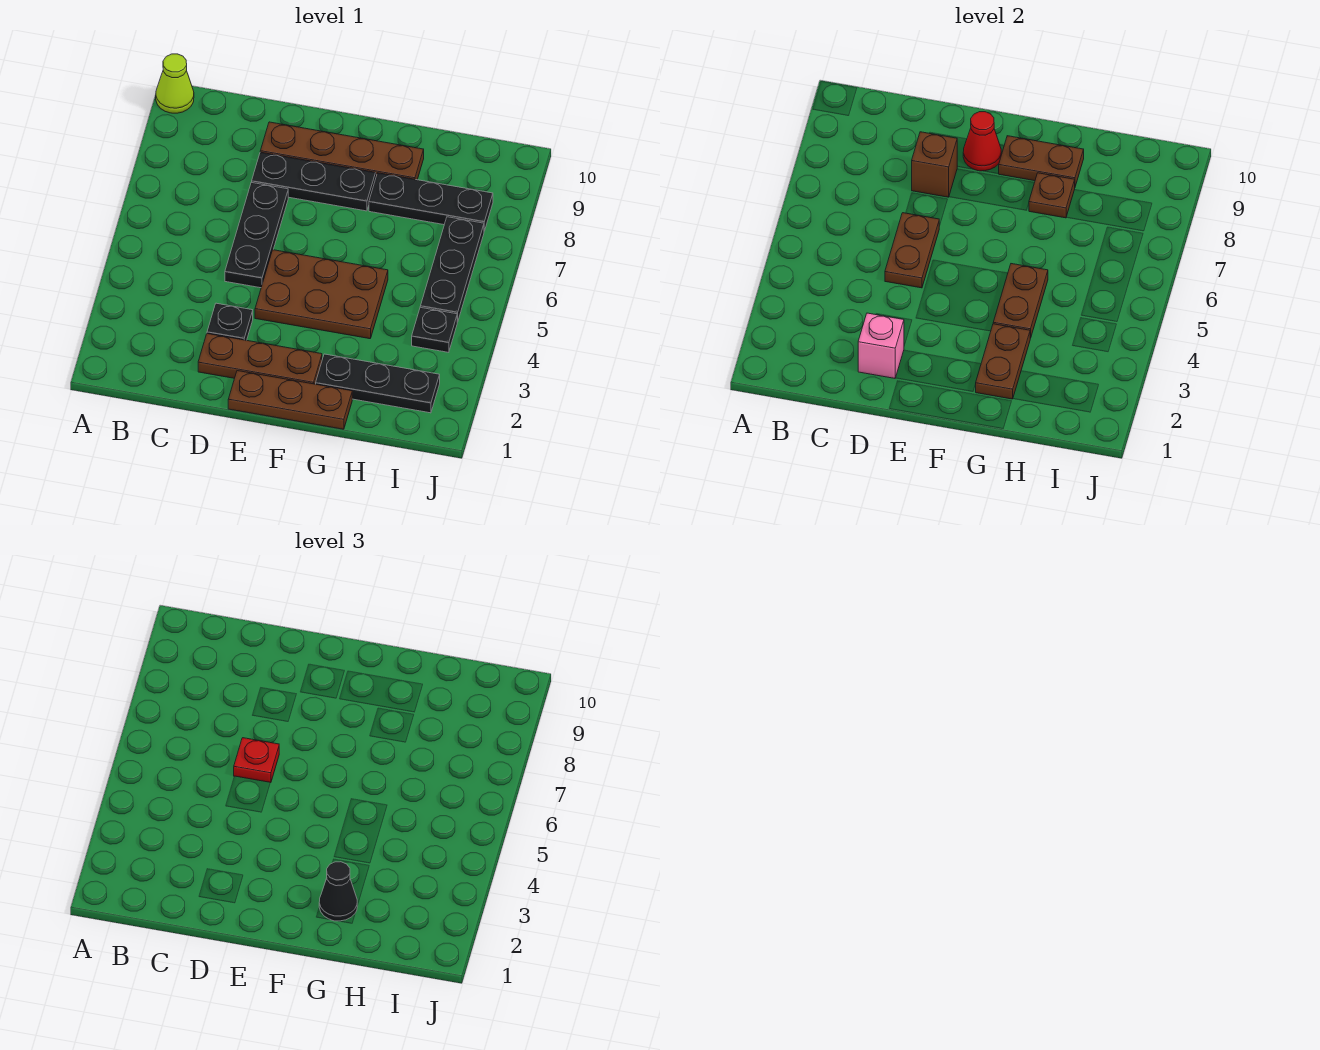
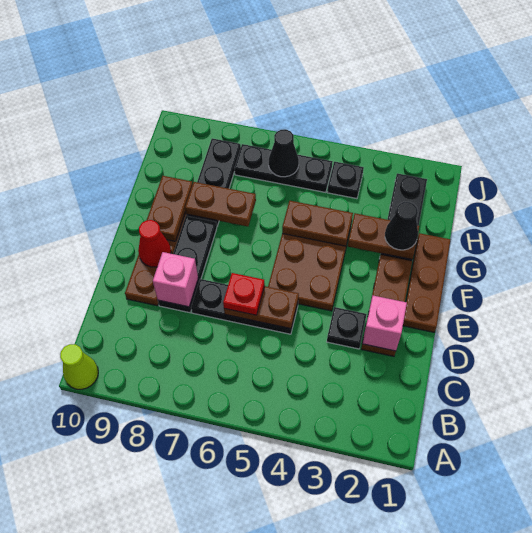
brown 1x1 brick [912,132,958,197] -> pink 1x1 brick [153,252,198,307]
brown 1x1 plate [1029,173,1075,218] -> brown 1x2 plate [185,182,256,226]
none -> black 1x1 cone [269,129,299,177]

